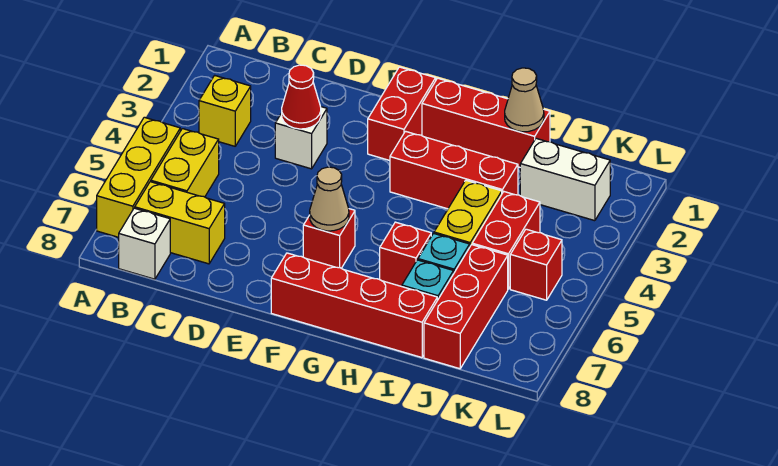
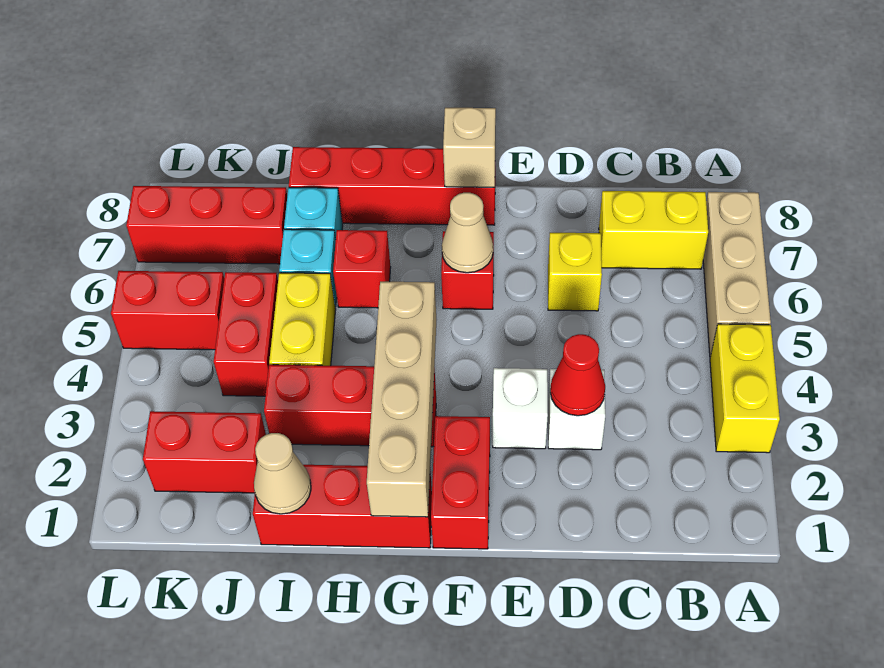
yellow 1x3 brick [97,117,180,237] -> tan 1x3 brick [703,192,771,357]
yellow 1x1 brick [199,75,251,146] -> yellow 1x1 brick moved to [548,233,602,311]
yellow 1x2 brick [151,129,219,197] -> yellow 1x2 brick moved to [710,324,780,453]
white 1x1 brick [119,208,170,279] -> white 1x1 brick moved to [493,368,548,449]
none -> tan 1x1 brick [443,108,496,187]
none -> tan 1x4 brick [367,282,436,517]
white 1x2 brick [520,138,610,221] -> red 1x2 brick [143,411,266,493]
red 1x3 brick [424,245,508,369] -> red 1x3 brick turned to [126,186,287,264]
red 1x1 brick [510,229,562,300] -> red 1x2 brick [111,271,224,350]

